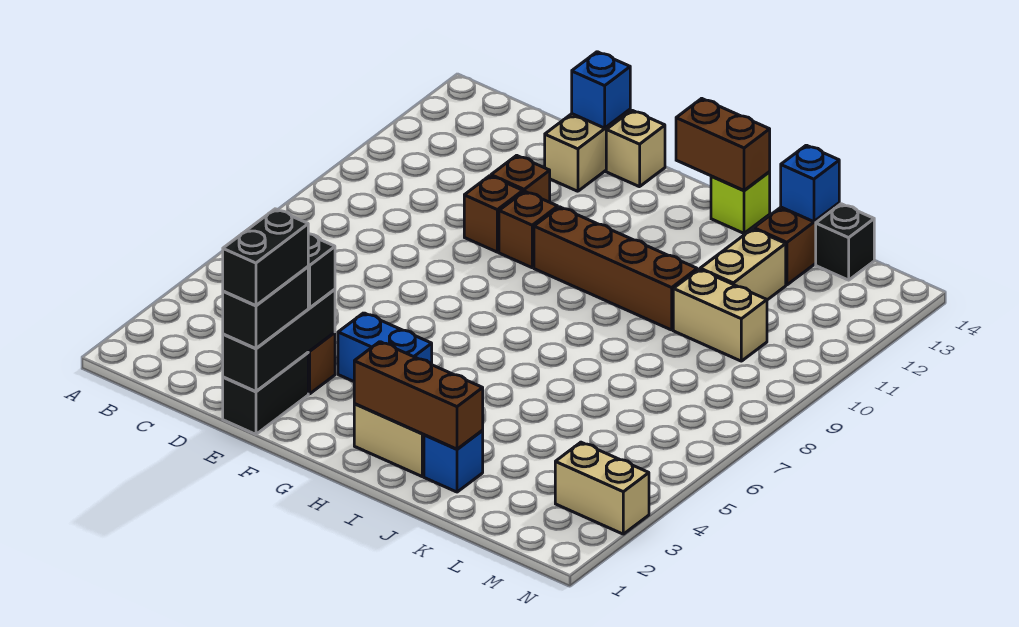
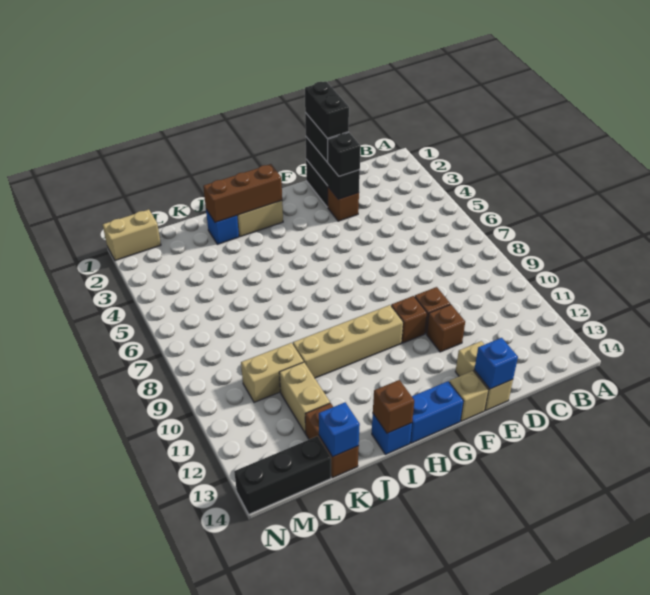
blue 1x2 brick [338,313,432,381] -> blue 1x2 brick moved to [410,381,463,443]
brown 1x4 brick [534,207,697,330] -> tan 1x4 brick [293,305,403,378]
brown 1x2 brick [676,98,770,190] -> brown 1x1 brick [373,380,414,433]
lime 1x1 brick [711,172,770,233] -> blue 1x1 brick [372,414,412,454]
black 1x1 brick [816,204,874,280] -> black 1x3 brick [234,436,331,514]
tan 1x2 brick [555,442,649,534] -> tan 1x2 brick moved to [103,210,161,261]

